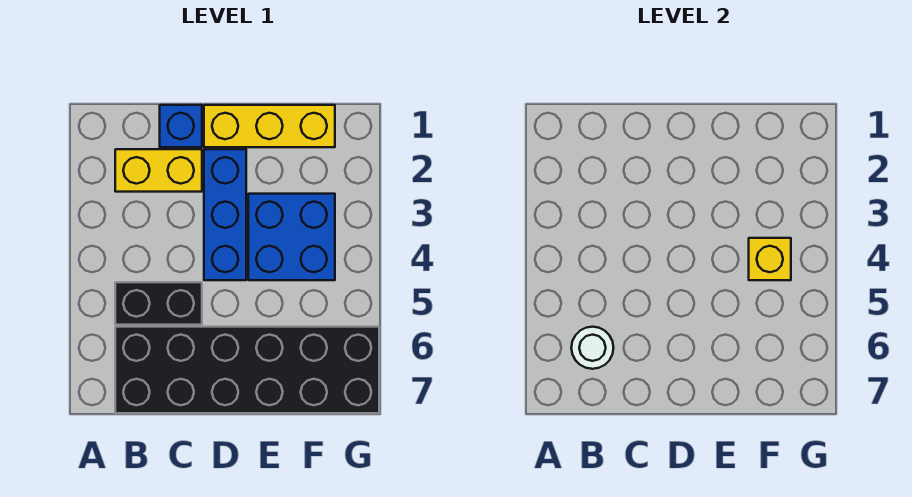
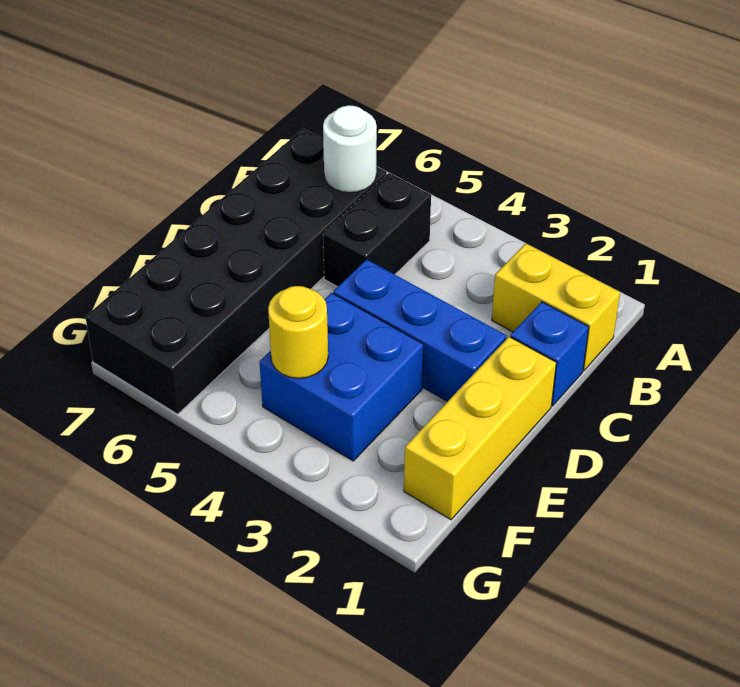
yellow 1x2 brick [115,149,202,192] -> yellow 1x2 brick turned to [492,243,620,370]
yellow 1x1 brick [749,238,791,280] -> yellow 1x1 round brick [268,286,328,378]

